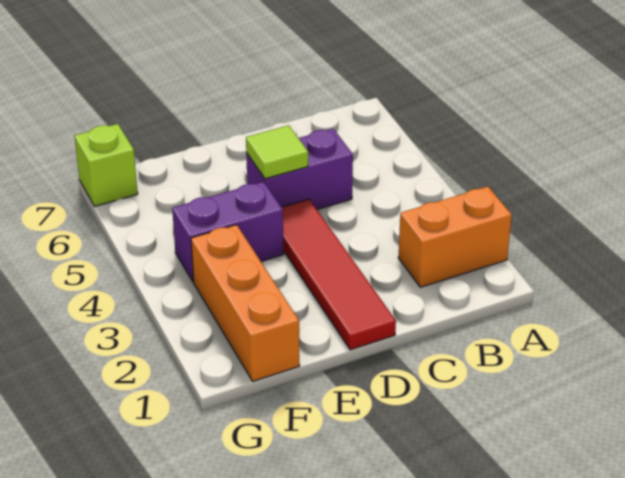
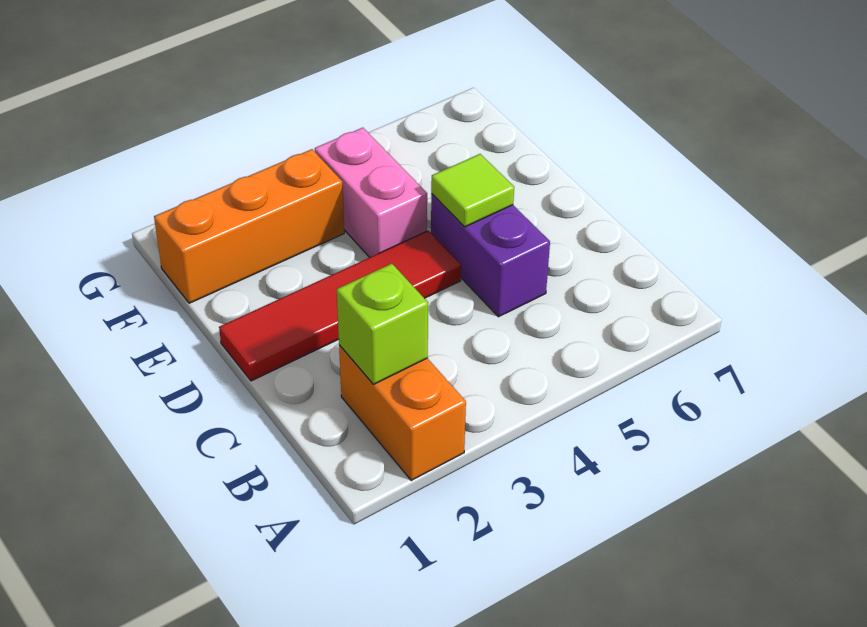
purple 1x2 brick [172,182,284,282] -> pink 1x2 brick [315,128,427,257]
lime 1x1 brick [75,124,138,206] -> lime 1x1 brick moved to [337,264,428,385]

